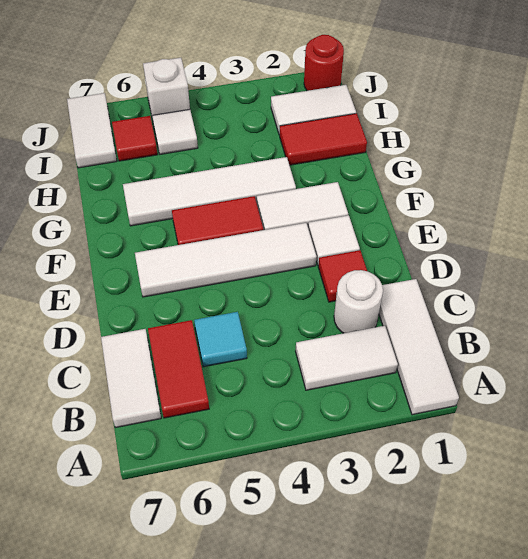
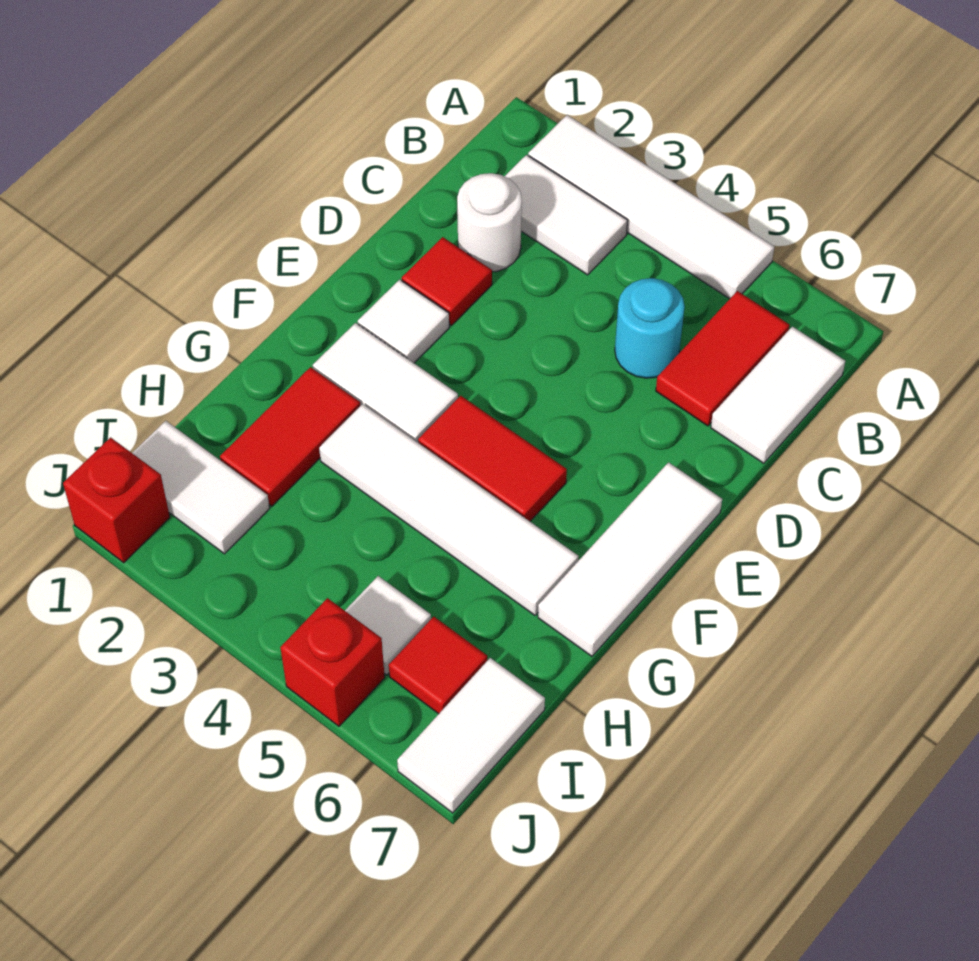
white 1x3 tile [379,279,459,415] -> white 1x3 tile moved to [538,462,722,656]
cyan 1x1 tile [194,312,247,367] -> cyan 1x1 round brick [615,278,685,378]
white 1x4 tile [135,223,316,297] -> white 1x4 tile moved to [528,115,774,299]
red 1x2 tile [280,113,367,165] -> red 1x2 tile turned to [220,367,360,506]
red 1x1 round brick [304,35,344,91] -> red 1x1 brick [63,437,170,563]
white 1x1 brick [143,58,190,120] -> red 1x1 brick [280,598,385,726]

